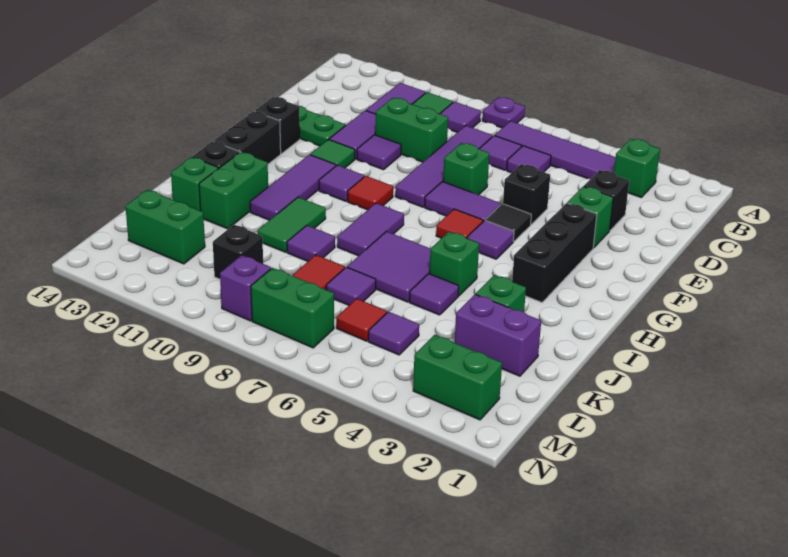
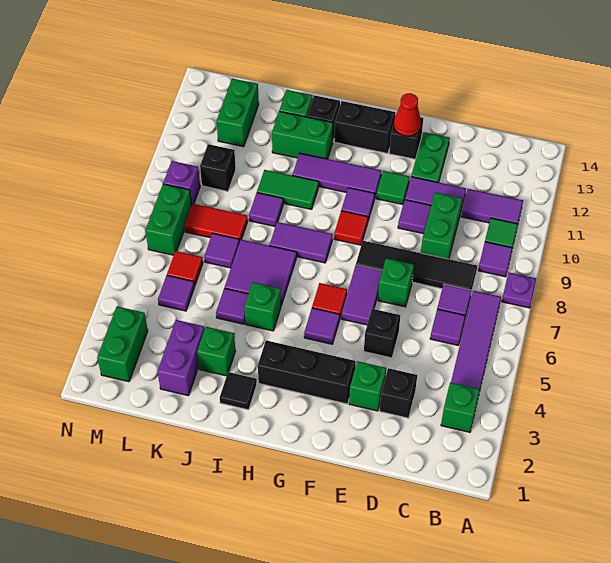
purple 1x4 tile [395,126,493,207] -> black 1x4 tile [356,241,477,290]
black 1x1 tile [485,204,531,242] -> black 1x1 tile moved to [220,372,257,410]
none -> red 1x1 cone [394,93,421,136]

